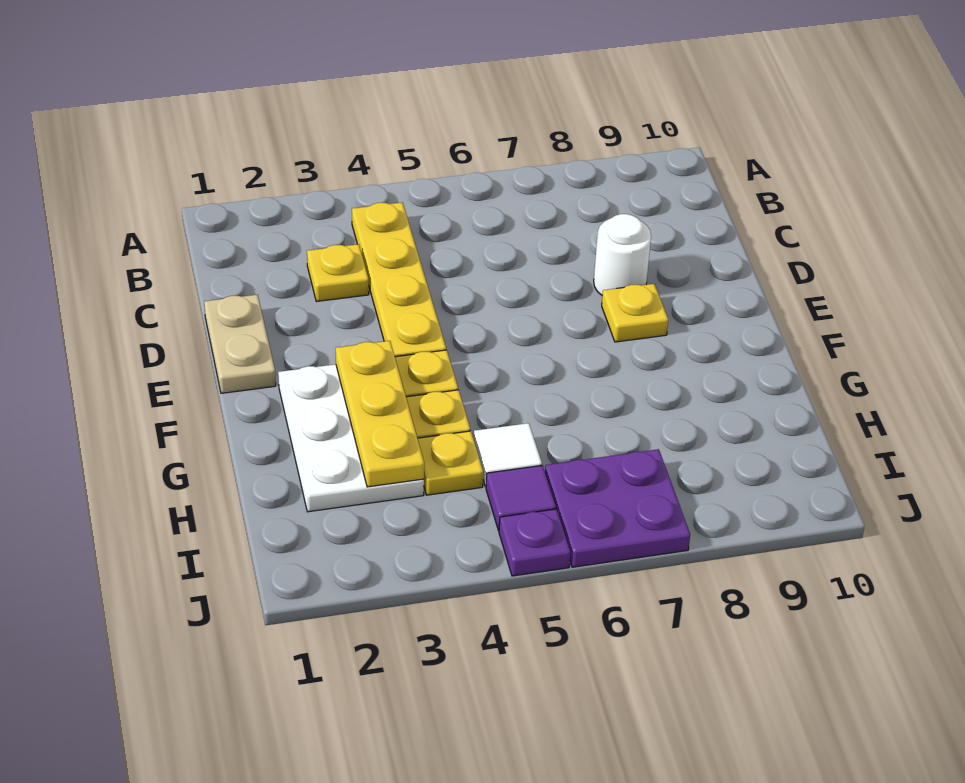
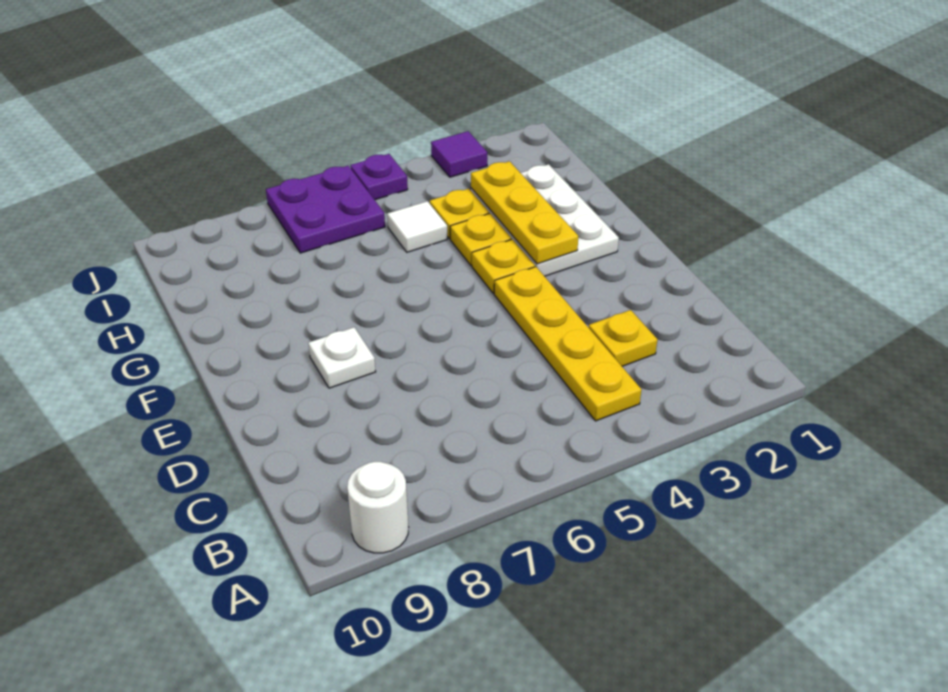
tan 1x2 plate [204,295,276,393] -> none
white 1x1 round brick [594,214,651,295] -> white 1x1 round brick moved to [347,462,409,553]
yellow 1x1 plate [602,284,668,342] -> white 1x1 plate [308,327,376,388]
purple 1x1 tile [486,465,556,531] -> purple 1x1 tile moved to [431,131,487,177]

